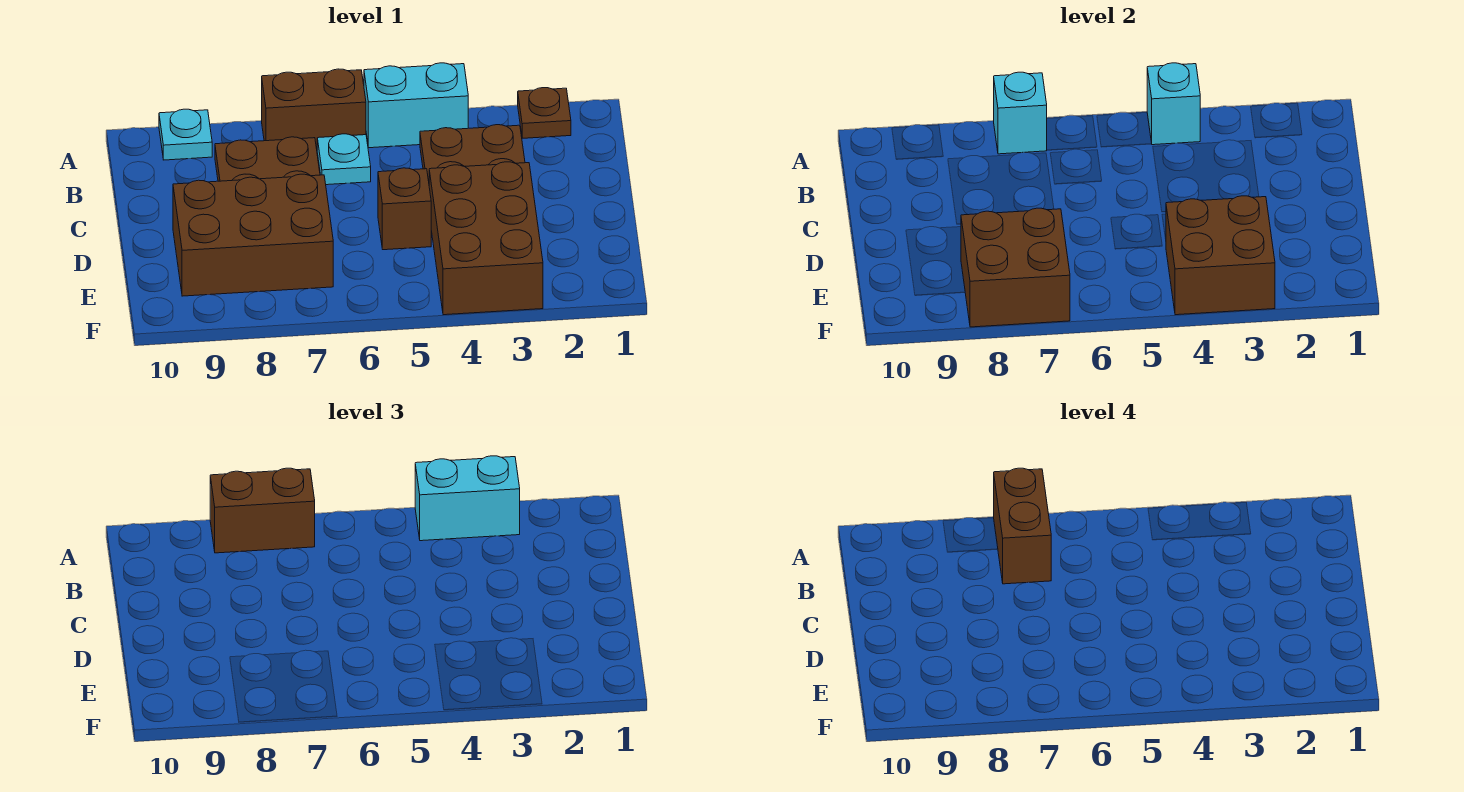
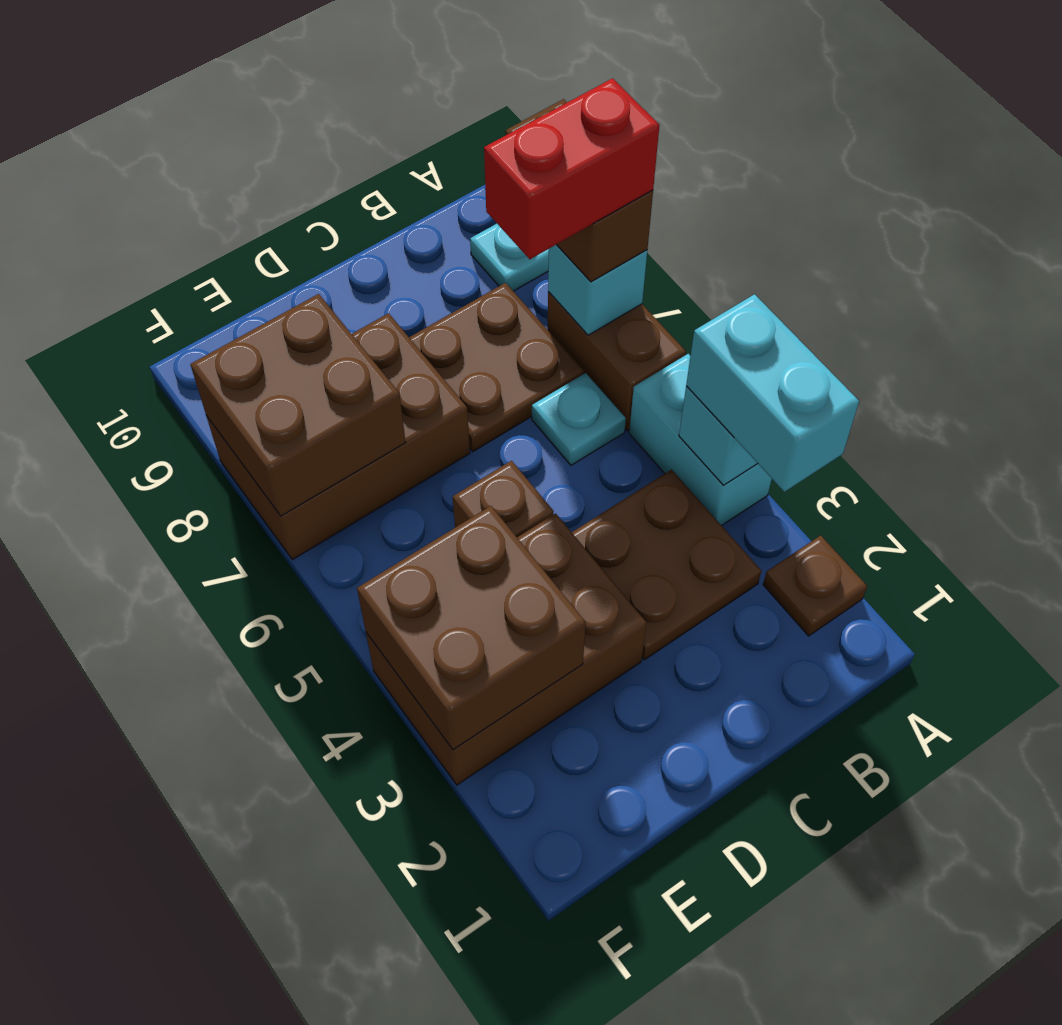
brown 1x2 brick [994,468,1051,584] -> red 1x2 brick [484,78,659,259]
brown 2x3 brick [173,174,333,296] -> brown 2x3 brick turned to [207,313,470,560]

